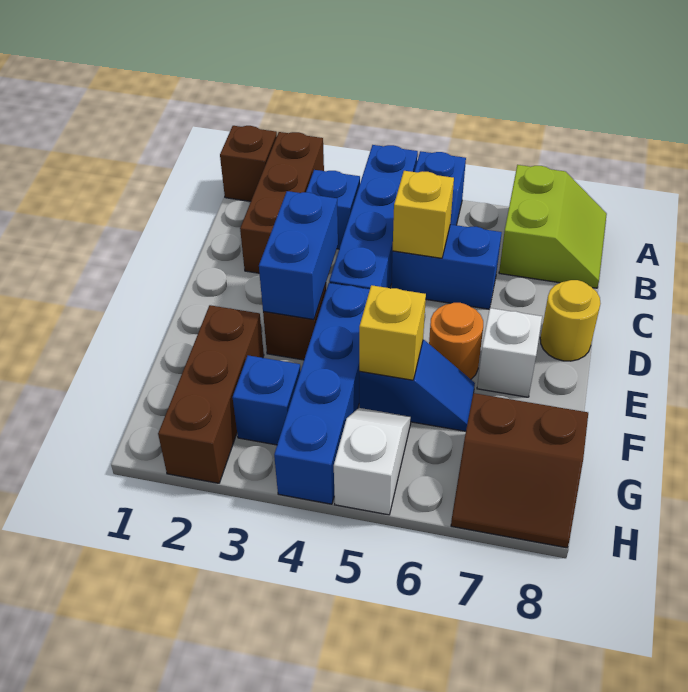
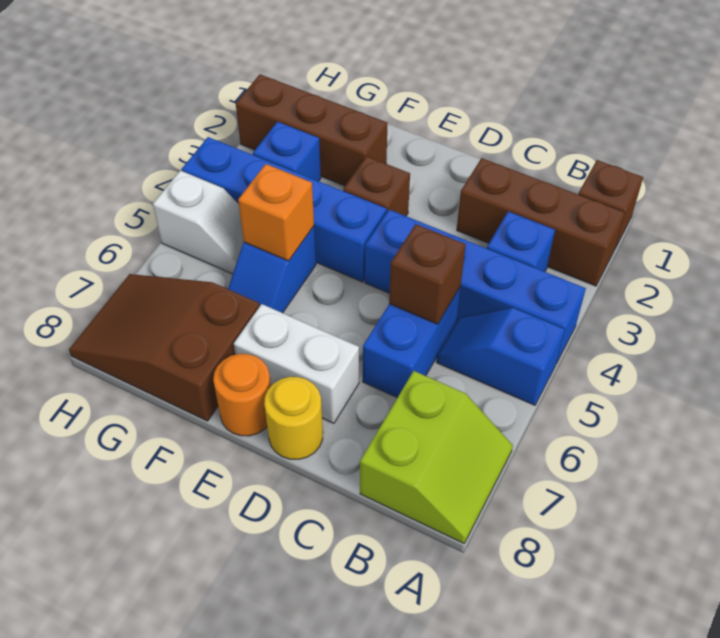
lime 2x2 slope [499,165,607,288] -> lime 2x2 slope turned to [360,371,513,543]
yellow 1x1 brick [393,171,454,258] -> brown 1x1 brick [389,224,466,324]
blue 1x2 brick [259,191,338,320] -> none
orange 1x1 round brick [429,303,483,379] -> orange 1x1 round brick moved to [213,354,271,436]
white 1x1 brick [477,308,542,397] -> white 1x2 brick [234,304,359,423]
yellow 1x1 brick [359,285,426,380] -> orange 1x1 brick [238,164,314,261]
brown 2x2 slope [451,393,588,548] -> brown 2x3 slope [69,274,260,421]

